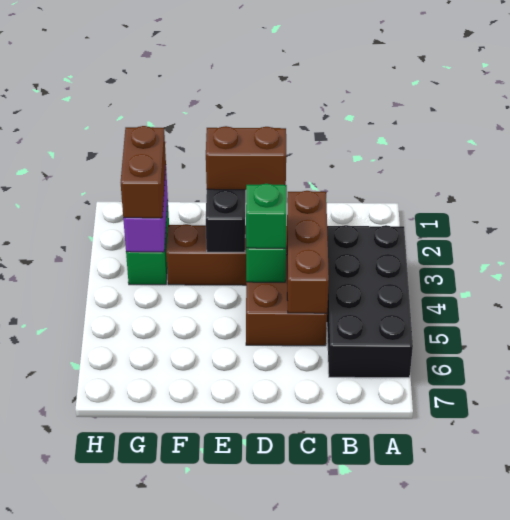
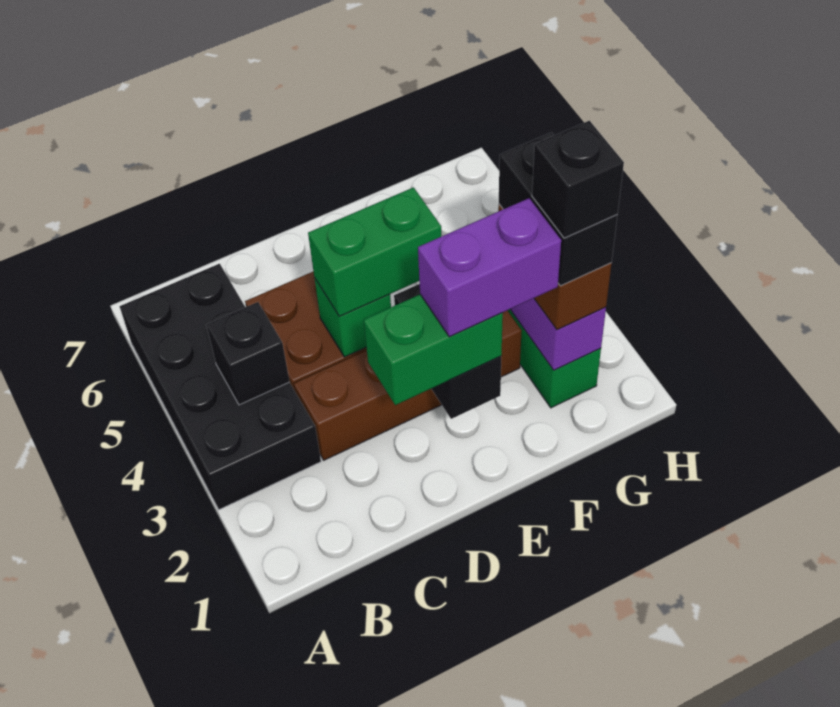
none -> black 1x1 brick [207,302,290,405]
brown 1x3 brick [287,191,329,313] -> none
brown 1x2 brick [206,126,286,190] -> green 1x2 brick [364,294,503,405]
green 1x1 brick [246,184,287,248] -> green 1x2 brick [308,188,441,317]
none -> purple 1x2 brick [418,198,561,337]
none -> black 1x2 brick [499,132,617,286]
none -> black 1x1 brick [532,121,624,238]

